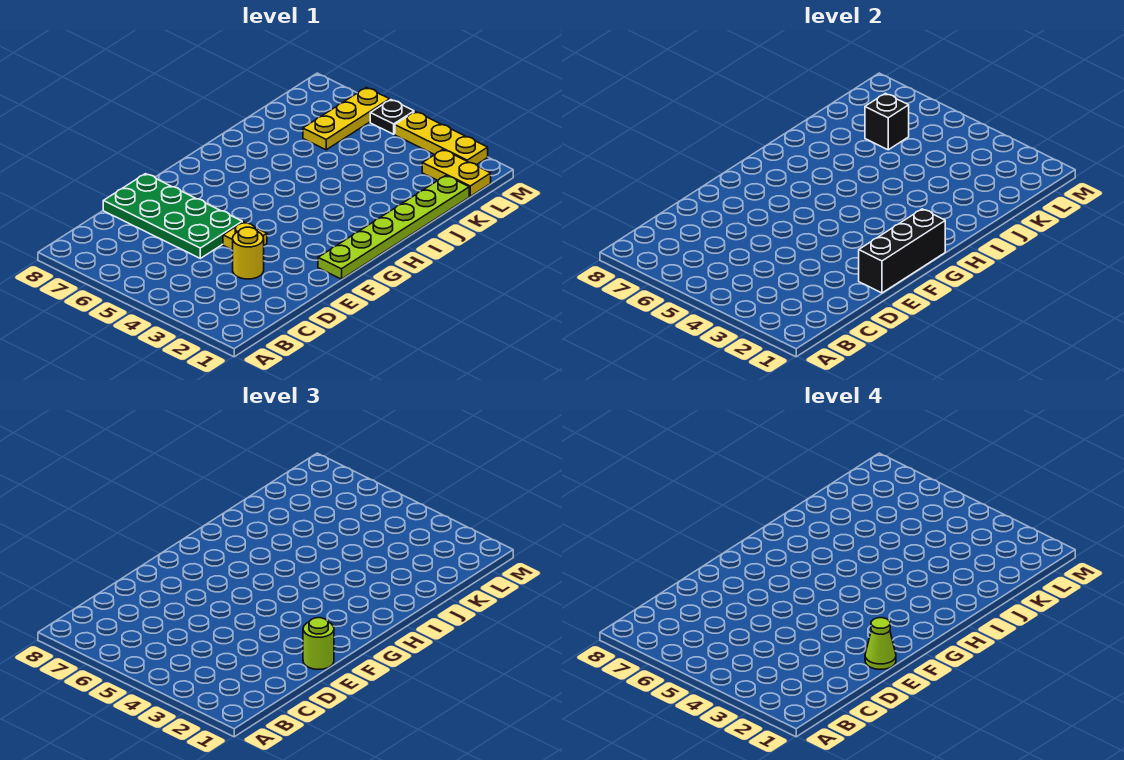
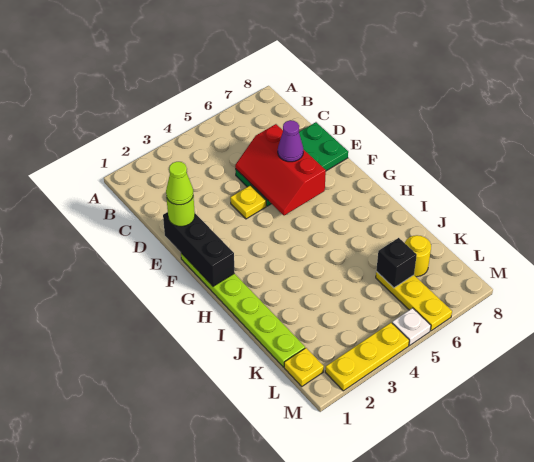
yellow 1x1 round brick [233,227,264,279] -> yellow 1x1 round brick moved to [405,235,431,277]
none -> red 2x3 slope [235,124,326,215]
none -> purple 1x1 cone [278,120,303,162]
yellow 1x2 plate [422,150,491,196] -> yellow 1x1 plate [284,348,324,386]
black 1x1 plate [370,100,414,134] -> white 1x1 plate [392,308,431,345]

